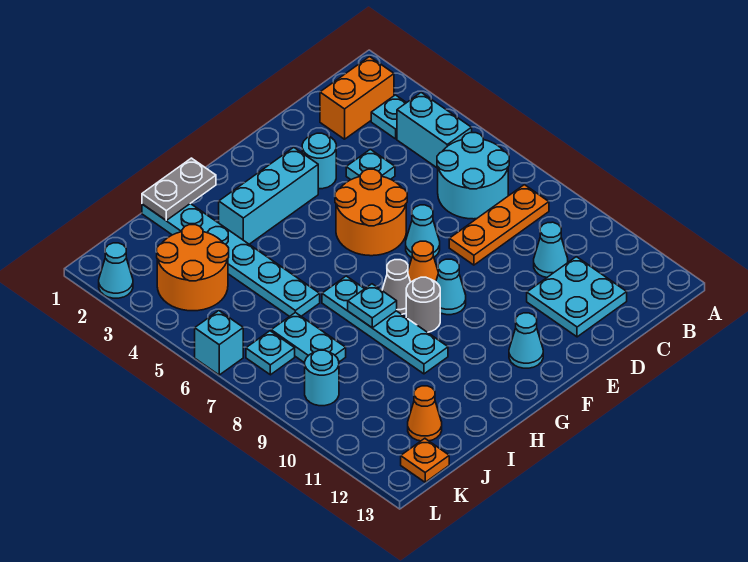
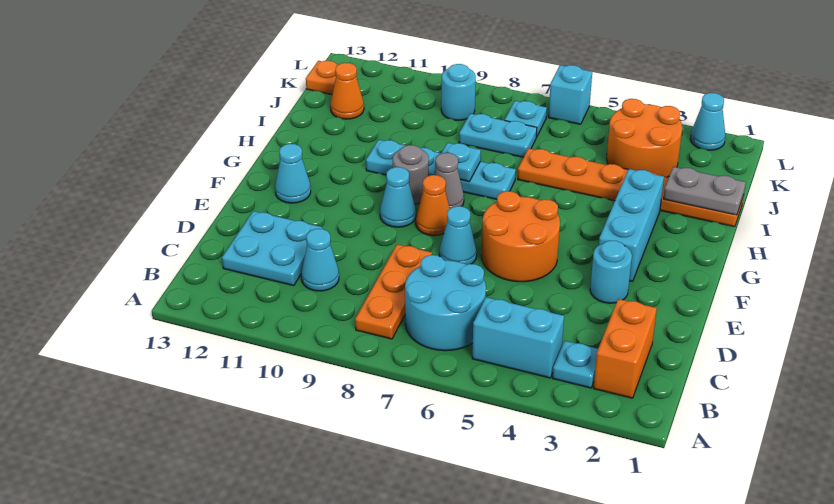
cyan 1x1 plate [346,149,395,180] -> none
grey 1x2 plate [142,158,216,220] -> grey 1x2 plate turned to [664,167,746,215]
cyan 1x6 plate [142,204,320,316] -> orange 1x6 plate [518,148,744,227]

